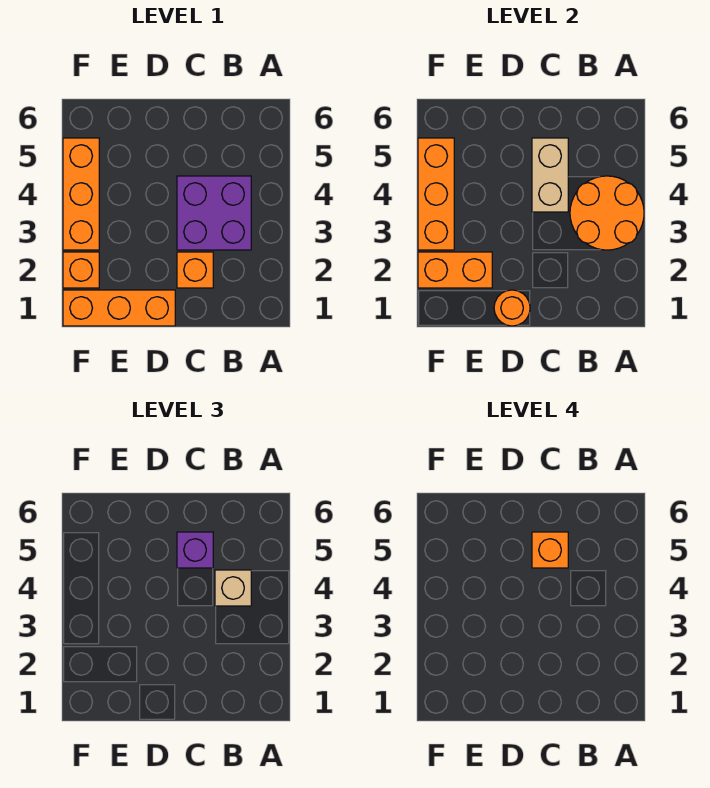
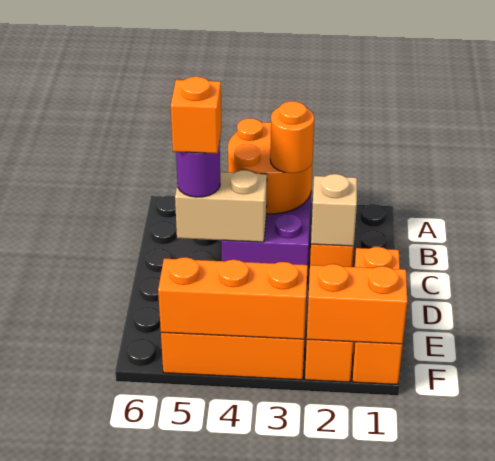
tan 1x1 brick [215,570,251,606] -> tan 1x1 brick moved to [311,174,357,246]
purple 1x1 brick [177,532,213,568] -> purple 1x1 round brick [176,142,220,197]
orange 1x1 round brick [494,290,530,326] -> orange 1x1 round brick moved to [270,101,314,173]
orange 1x2 brick [418,252,492,288] -> orange 1x2 brick turned to [307,264,407,344]

